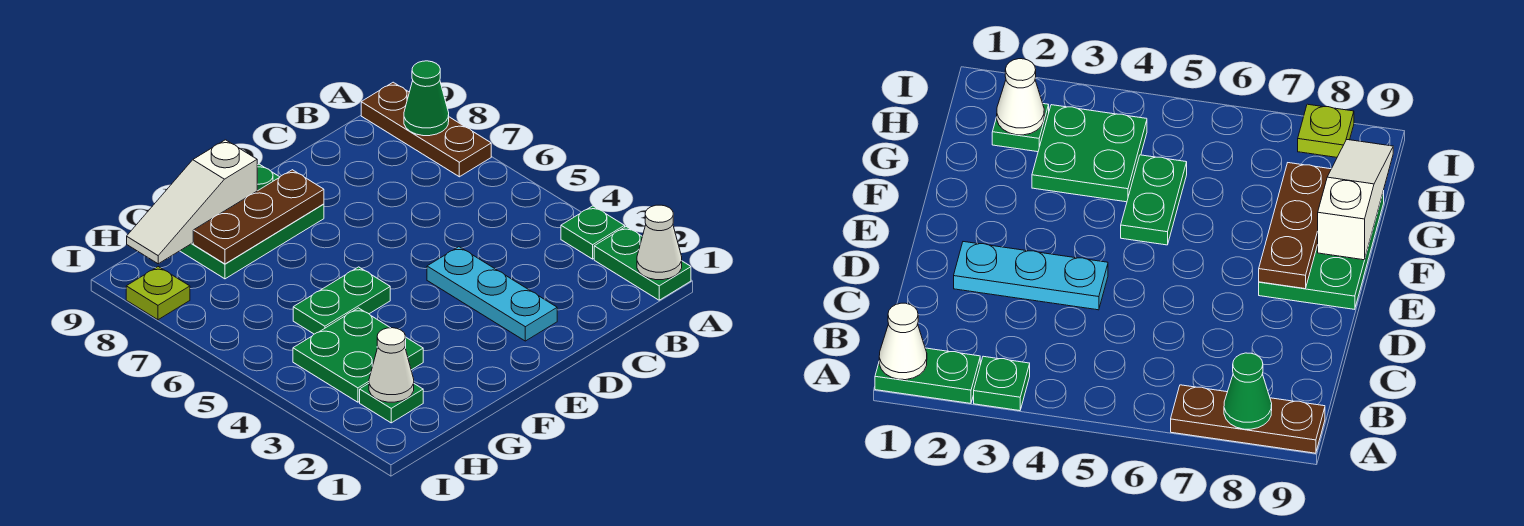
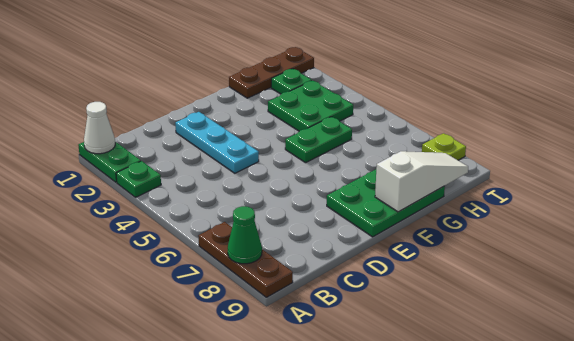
brown 1x3 plate [193,170,324,264] -> brown 1x3 plate moved to [229,47,314,98]
white 1x1 cone [369,328,414,402] -> none

